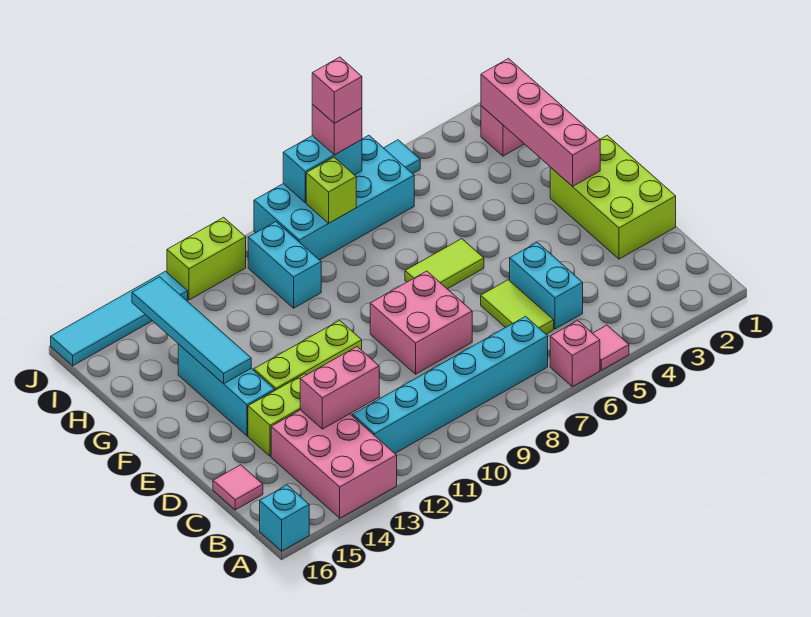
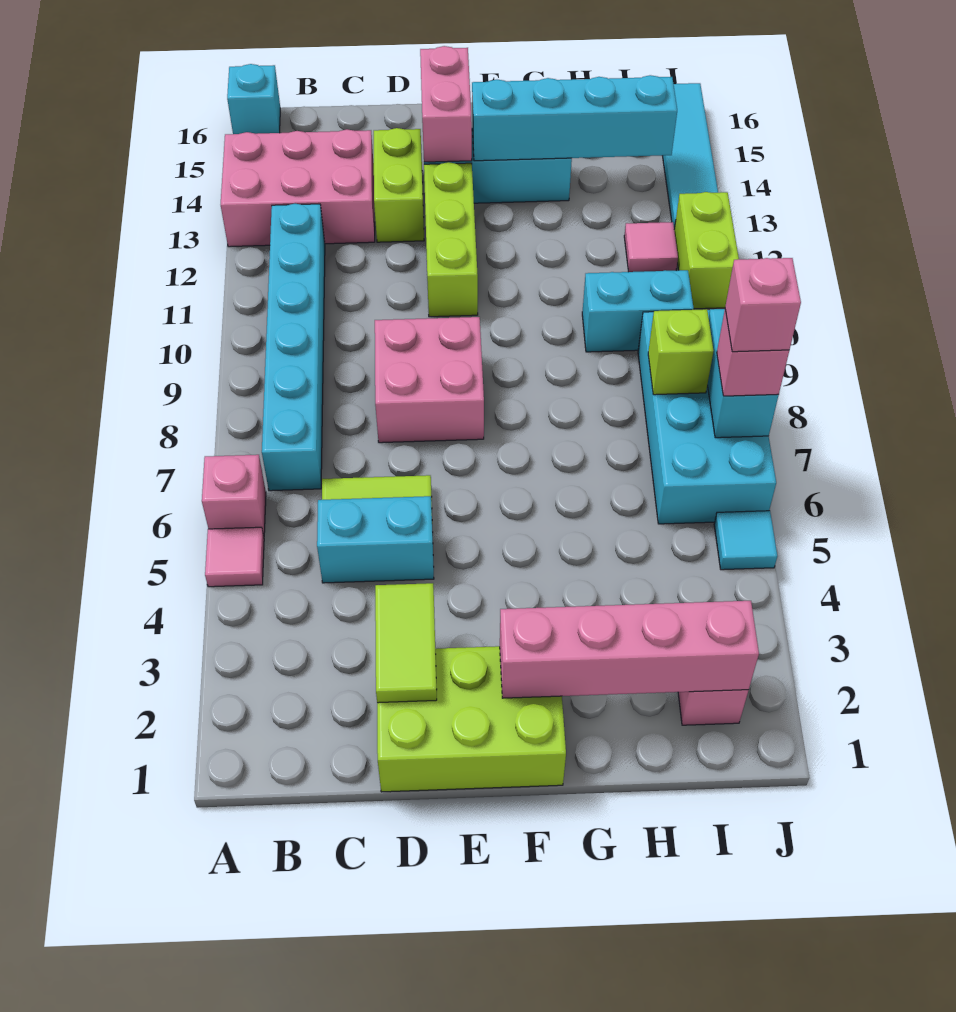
pink 1x2 brick [300,347,379,429] -> pink 1x2 brick moved to [420,46,472,162]
pink 1x1 tile [213,465,263,510] -> pink 1x1 tile moved to [624,222,678,272]
lime 1x2 tile [405,239,484,289] -> lime 1x2 tile moved to [375,583,437,703]
cyan 1x4 tile [132,277,251,384] -> cyan 1x4 brick [472,75,677,161]

